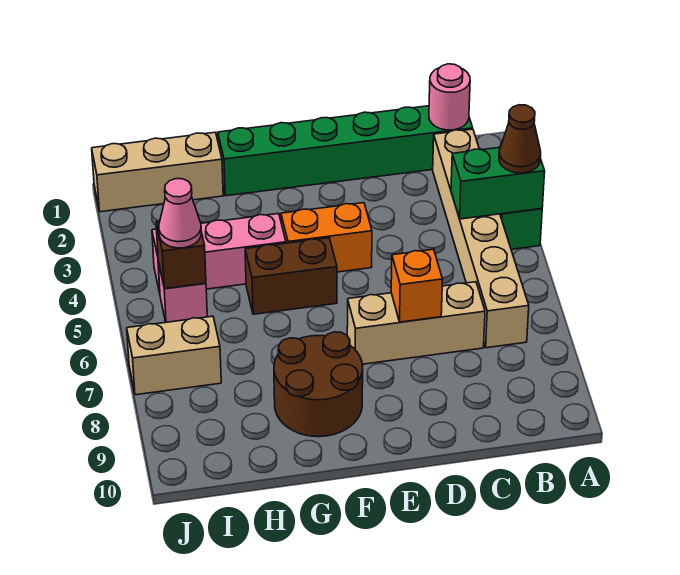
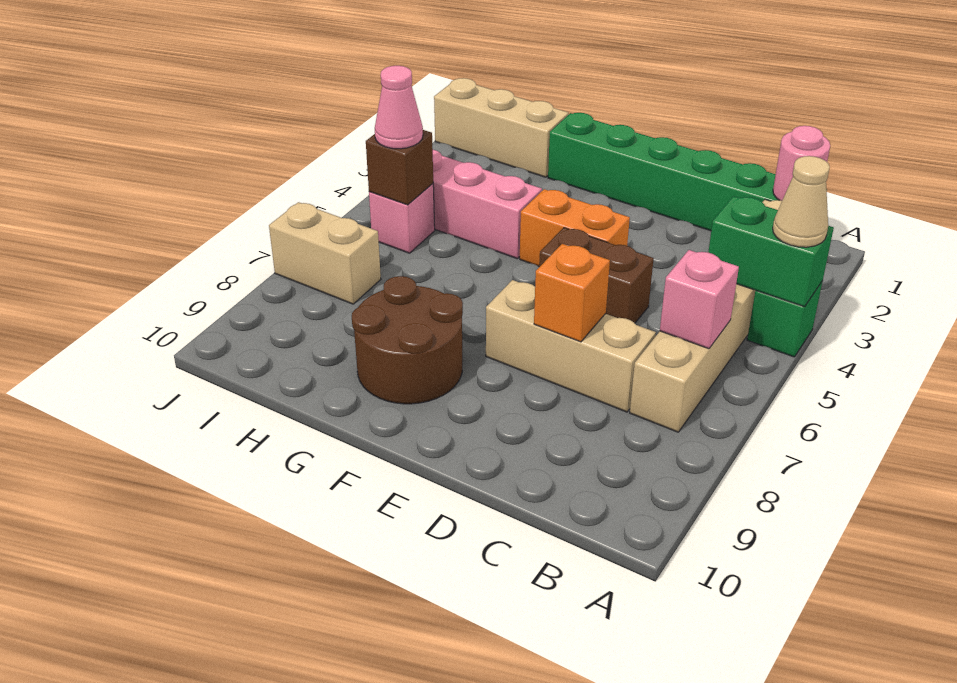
brown 1x1 cone [499,105,541,173] -> tan 1x1 cone [773,156,830,247]
none -> pink 1x1 brick [660,250,739,349]
brown 1x2 brick [245,238,337,314] -> brown 1x2 brick moved to [539,228,654,323]

